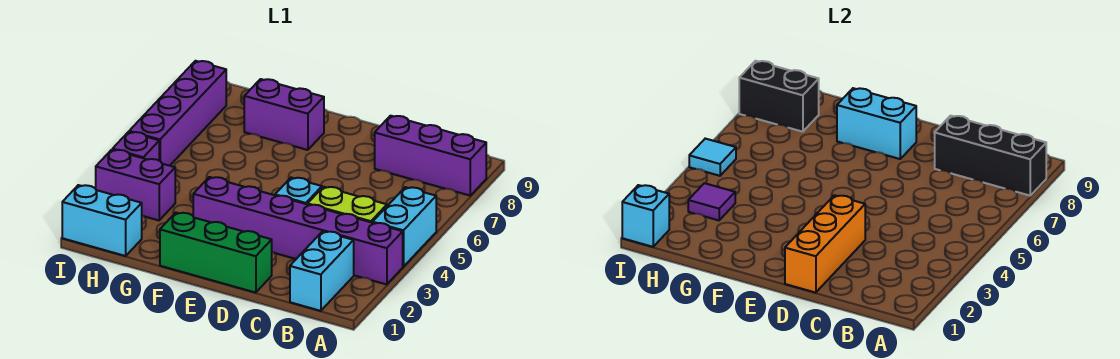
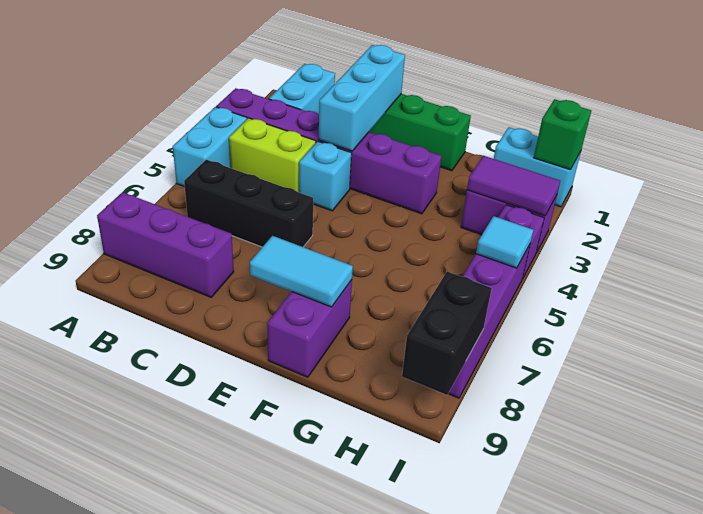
black 1x3 brick [935,116,1046,196] -> black 1x3 brick moved to [184,160,313,247]
orange 1x3 brick [785,195,865,293] -> cyan 1x3 brick [318,45,405,151]
cyan 1x2 brick [837,88,916,159] -> cyan 1x2 tile [250,236,353,307]
purple 1x2 brick [244,79,324,150] -> purple 1x2 brick turned to [267,280,352,377]
purple 1x1 tile [688,183,735,220] -> purple 1x2 tile [467,156,560,216]
black 1x2 brick [739,61,819,132] -> black 1x2 brick turned to [402,272,492,395]
cyan 1x1 brick [622,185,669,247] -> green 1x1 brick [534,99,591,170]

